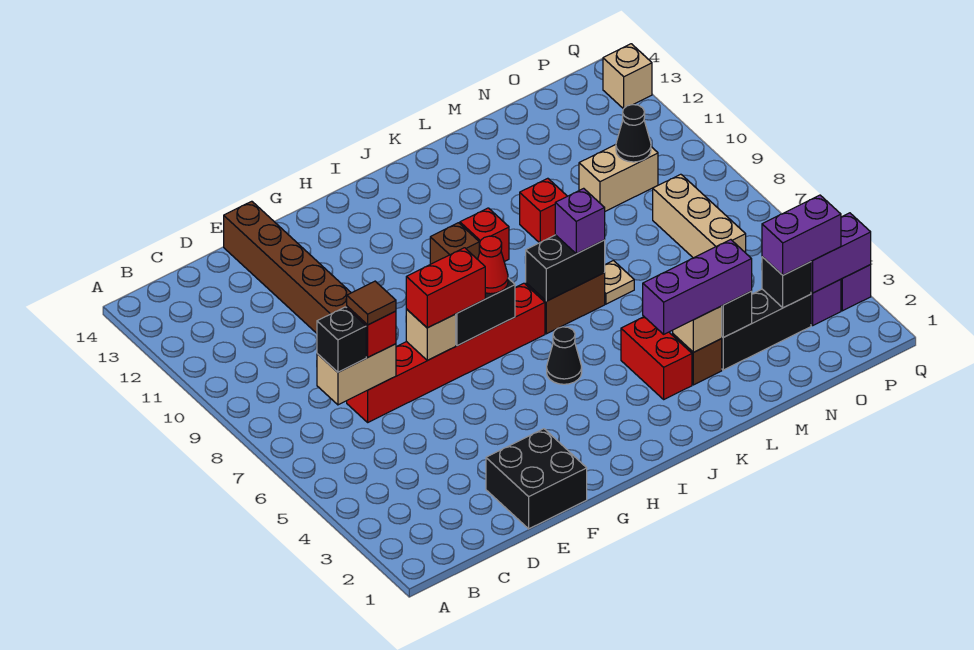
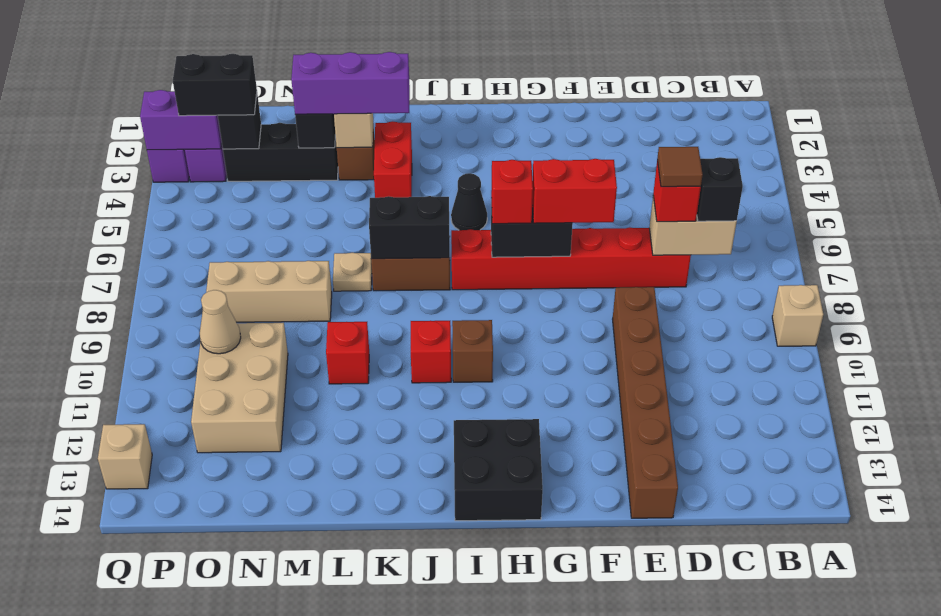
black 2x2 brick [486,429,587,529] -> black 2x2 brick moved to [454,419,543,521]
tan 1x1 brick [406,309,456,360] -> tan 1x1 brick moved to [772,285,823,346]
red 1x1 cone [478,236,508,294] -> red 1x1 brick [491,160,533,224]
purple 1x1 brick [555,188,605,254] -> none
tan 1x2 brick [579,145,658,211] -> tan 2x3 brick [191,323,288,453]
purple 1x2 brick [762,195,841,275] -> black 1x2 brick [173,54,257,116]
tan 1x3 brick [653,174,746,258] -> tan 1x3 brick turned to [206,261,332,322]
black 1x1 cone [616,105,651,162] -> tan 1x1 cone [200,290,241,354]

